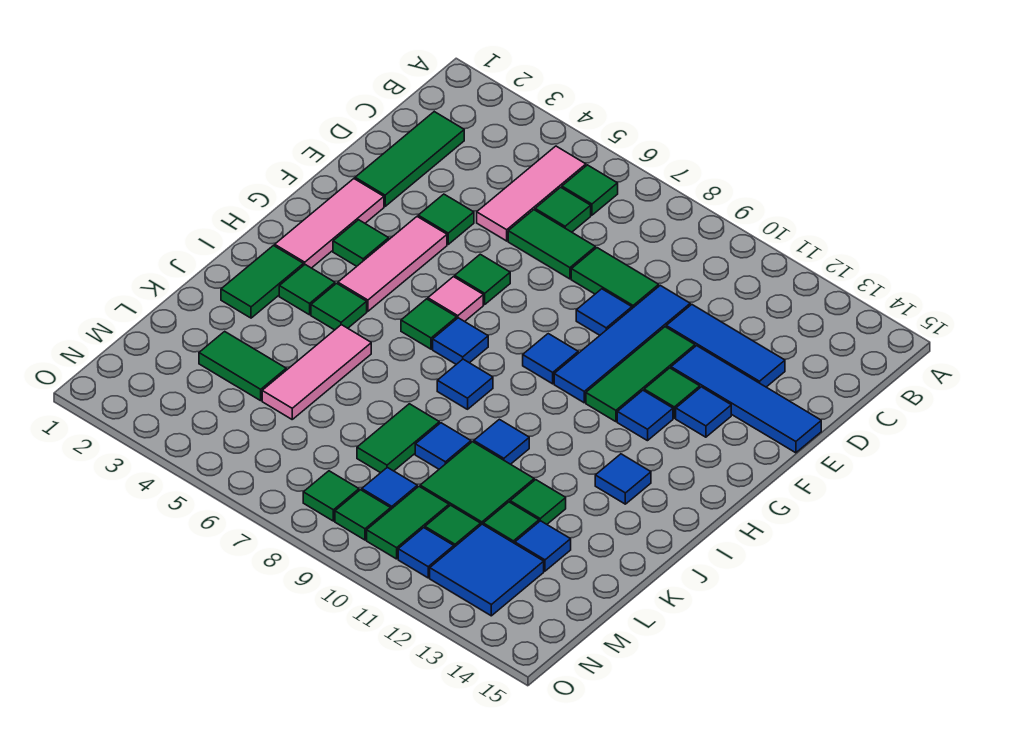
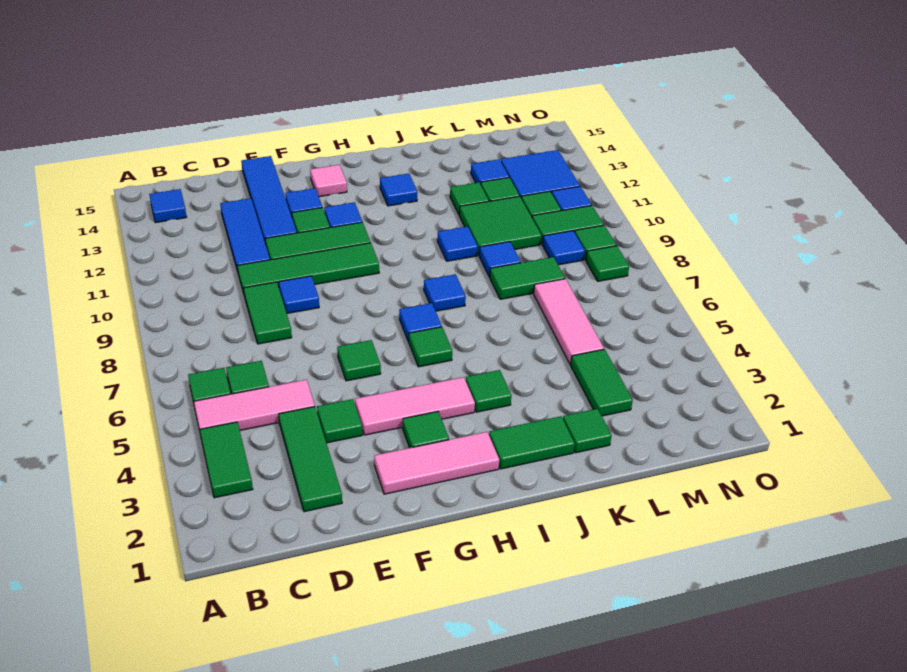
green 1x3 tile [355,112,464,206] -> green 1x3 tile turned to [279,407,342,512]
green 1x2 tile [508,210,595,279] -> green 1x2 tile moved to [200,422,253,498]
blue 1x4 tile [554,285,690,403] -> green 1x4 tile [237,243,379,293]
pink 1x1 tile [428,277,483,322] -> pink 1x1 tile moved to [310,165,347,197]
blue 1x1 tile [523,334,578,384] -> blue 1x1 tile moved to [149,189,187,223]
green 1x1 tile [279,265,335,315] -> green 1x1 tile moved to [563,409,612,453]
pink 1x3 tile [262,325,371,419] -> pink 1x3 tile turned to [534,279,604,365]

